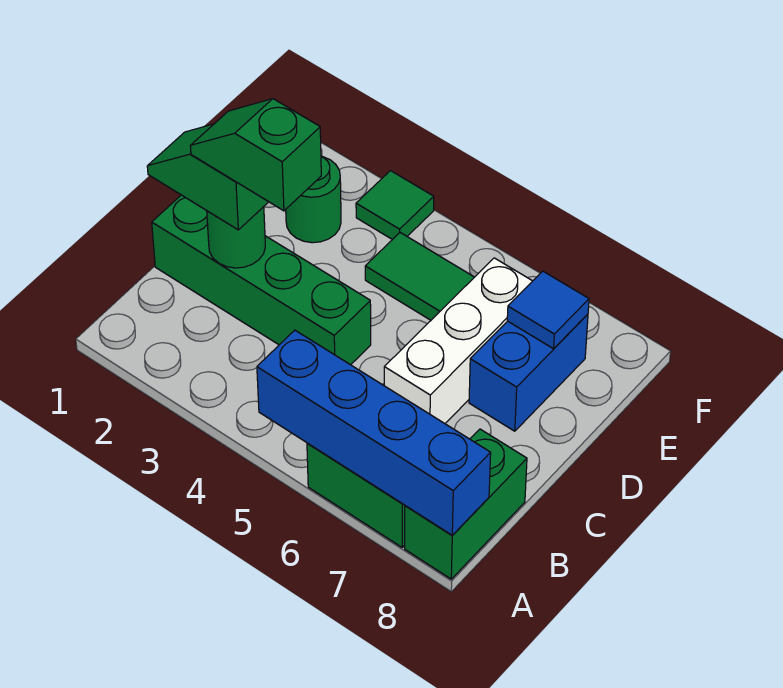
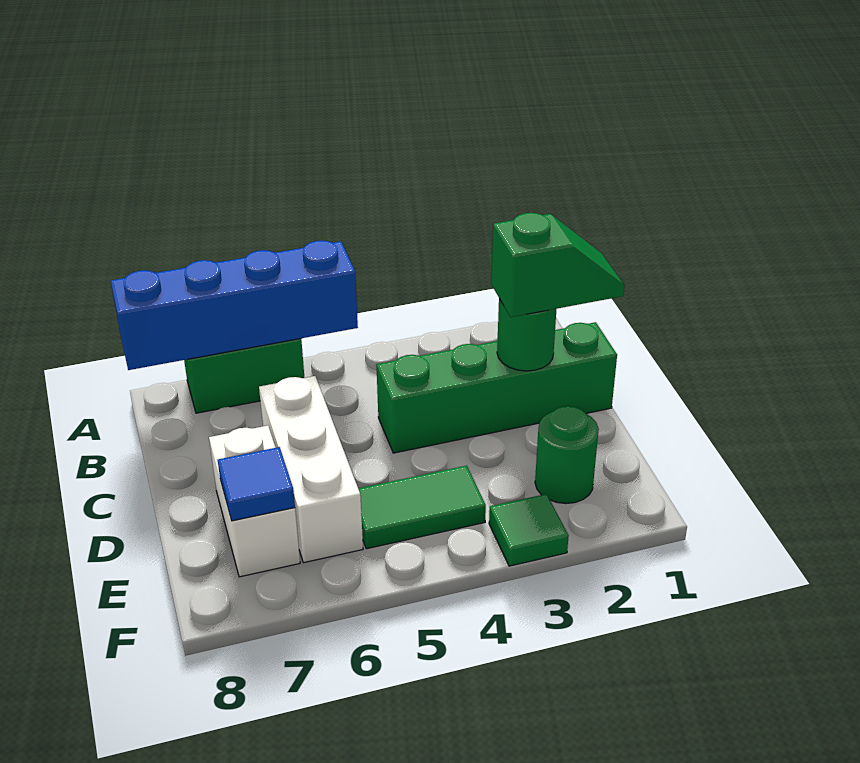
green 1x2 brick [405,429,527,579] -> none
green 1x2 slope [190,99,321,211] -> none
blue 1x2 brick [469,314,588,431] -> white 1x2 brick [209,426,300,577]

